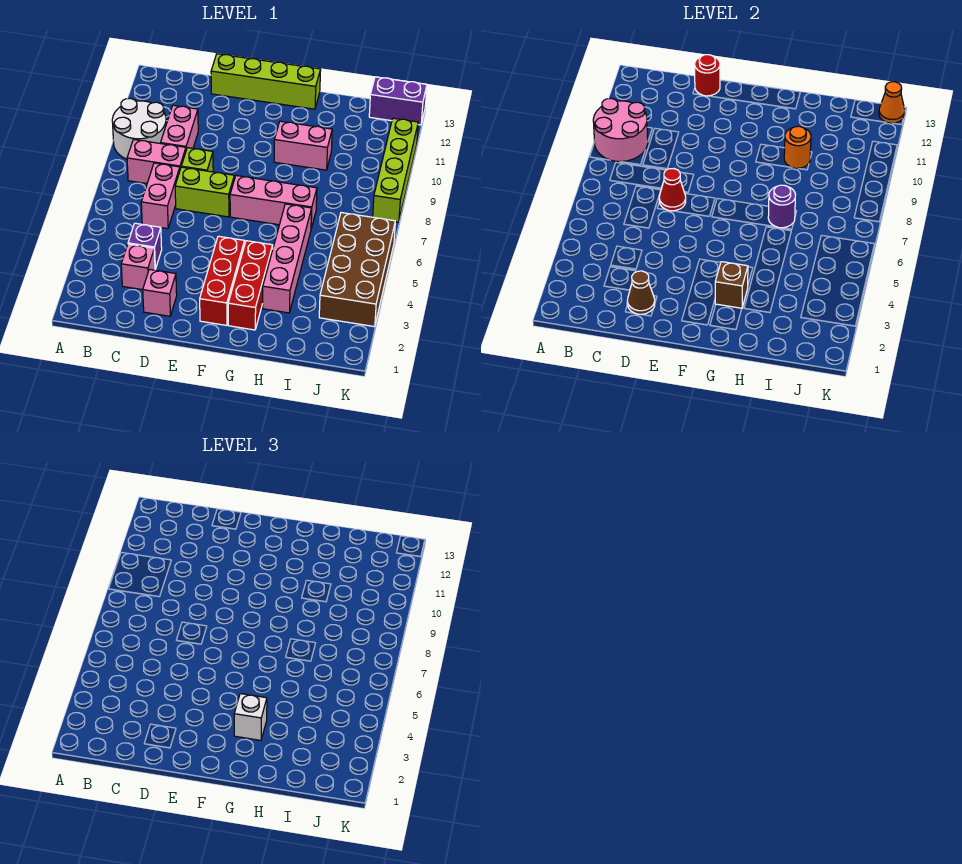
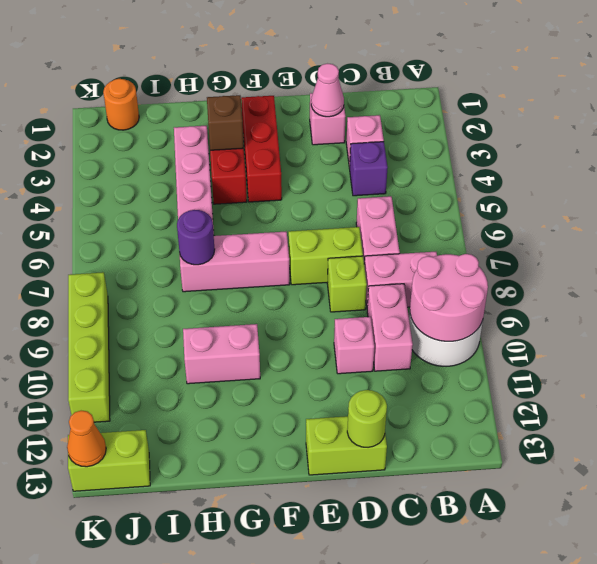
brown 1x1 cone [627,271,655,314] -> pink 1x1 cone [311,64,344,117]
red 1x1 cone [659,169,686,211] -> none
none -> pink 1x1 brick [334,317,374,374]
lime 1x4 brick [211,54,321,109] -> lime 1x2 brick [306,416,387,475]
red 1x1 round brick [695,55,720,96] -> lime 1x1 round brick [347,390,387,448]
white 1x1 brick [234,694,267,740] -> none
orange 1x1 round brick [784,126,811,168] -> orange 1x1 round brick moved to [103,79,139,130]
brown 2x4 brick [319,213,395,327] -> none
purple 1x2 brick [369,77,427,125] -> lime 1x2 brick [68,430,150,491]

